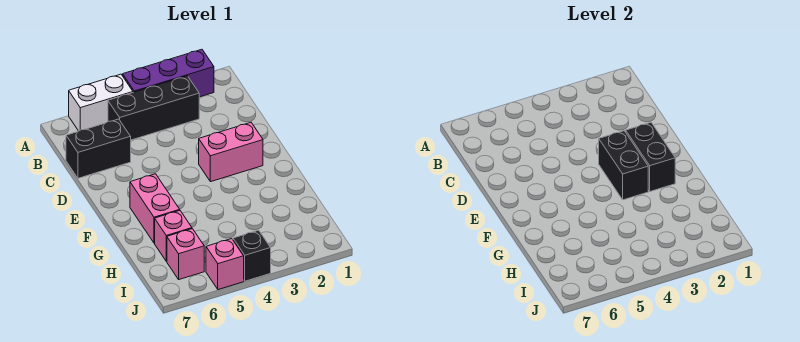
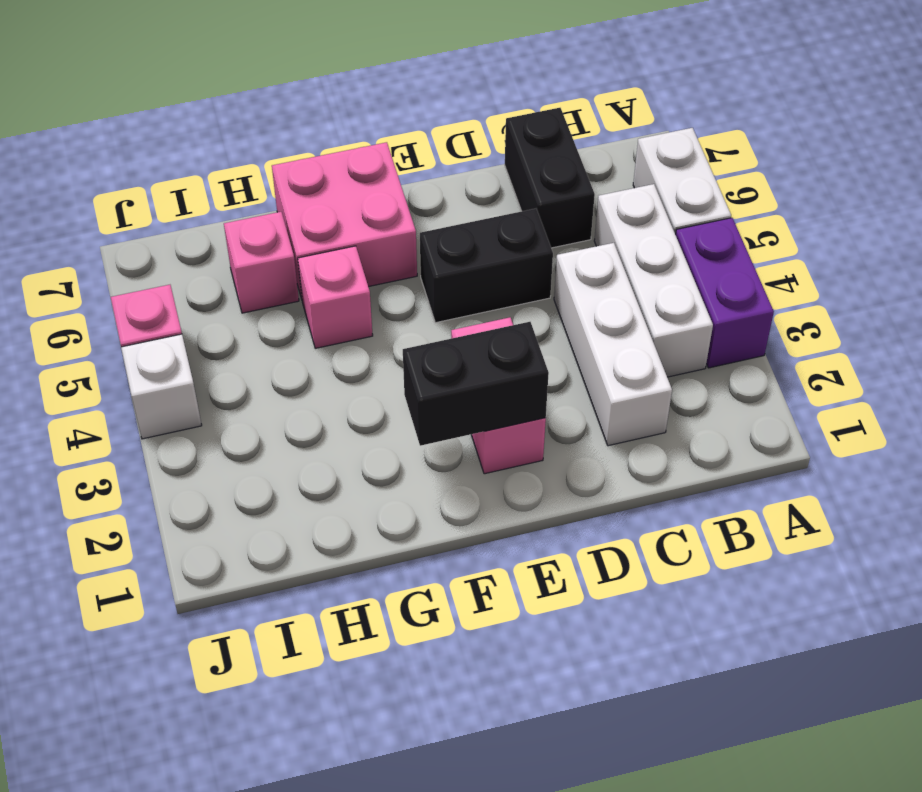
purple 1x3 brick [123,49,214,97] -> purple 1x2 brick [676,218,774,368]
black 1x3 brick [108,76,199,140] -> white 1x3 brick [594,184,713,377]
none -> white 1x3 brick [554,243,672,446]
black 1x2 brick [599,131,648,200] -> black 1x2 brick moved to [420,209,553,323]
pink 1x2 brick [130,174,180,243] -> pink 2x2 brick [272,142,417,299]
pink 1x1 brick [167,229,204,279] -> pink 1x1 brick moved to [298,246,373,348]
black 1x1 brick [233,230,271,281] -> white 1x1 brick [121,334,202,439]

